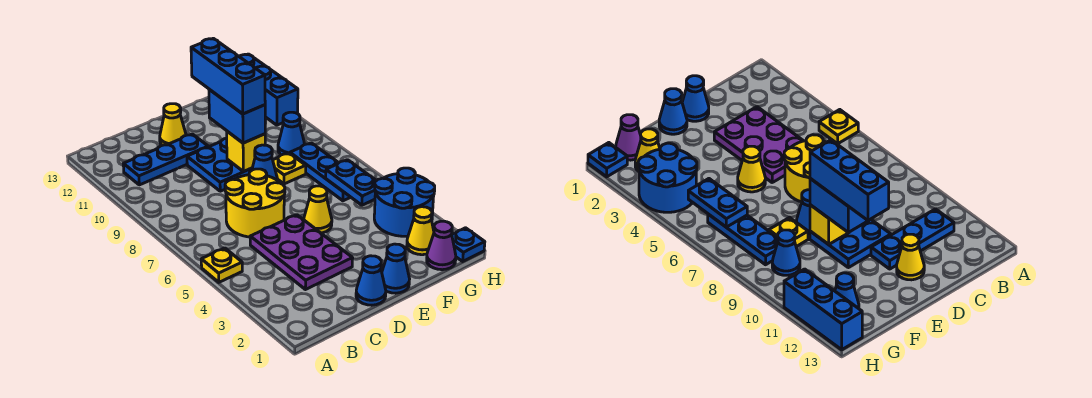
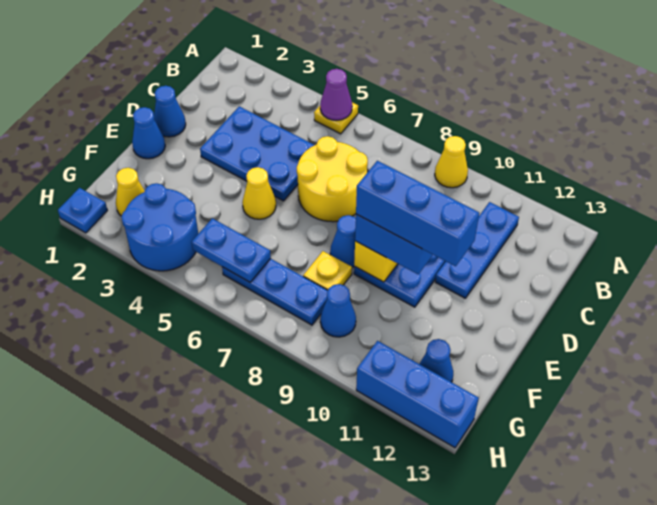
purple 2x3 plate [250,215,353,290] -> blue 2x3 plate [200,106,314,201]
yellow 1x1 cone [160,104,186,145] -> yellow 1x1 cone moved to [435,136,468,188]
purple 1x1 cone [427,221,456,270] -> purple 1x1 cone moved to [320,69,352,120]

